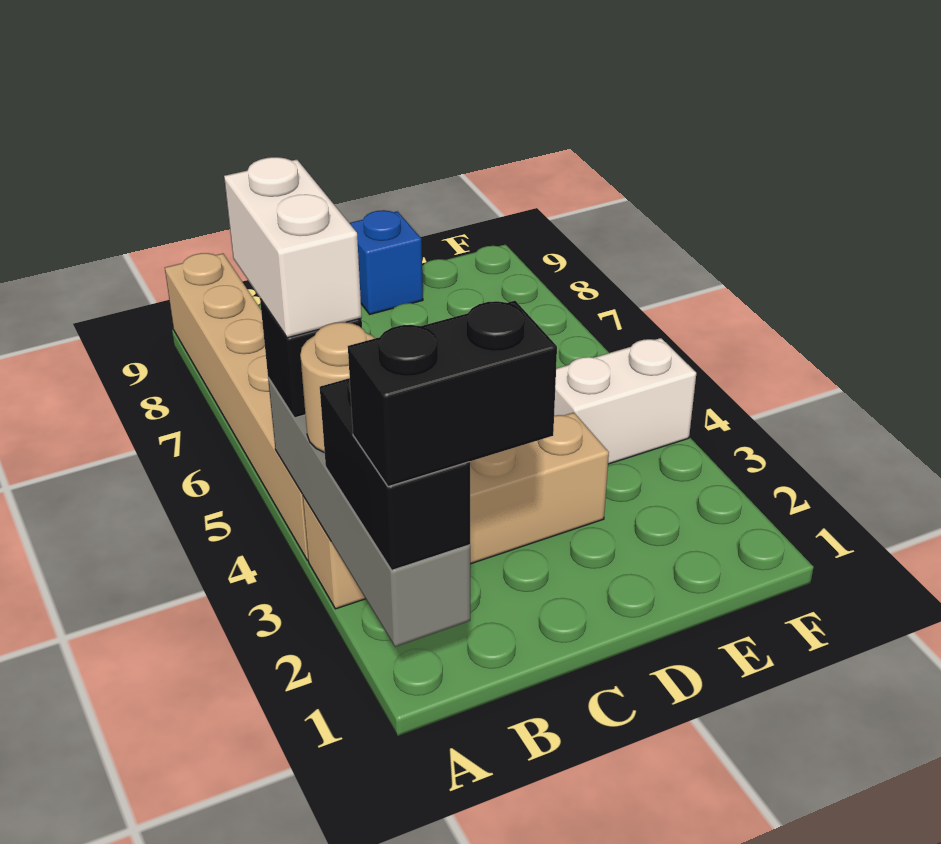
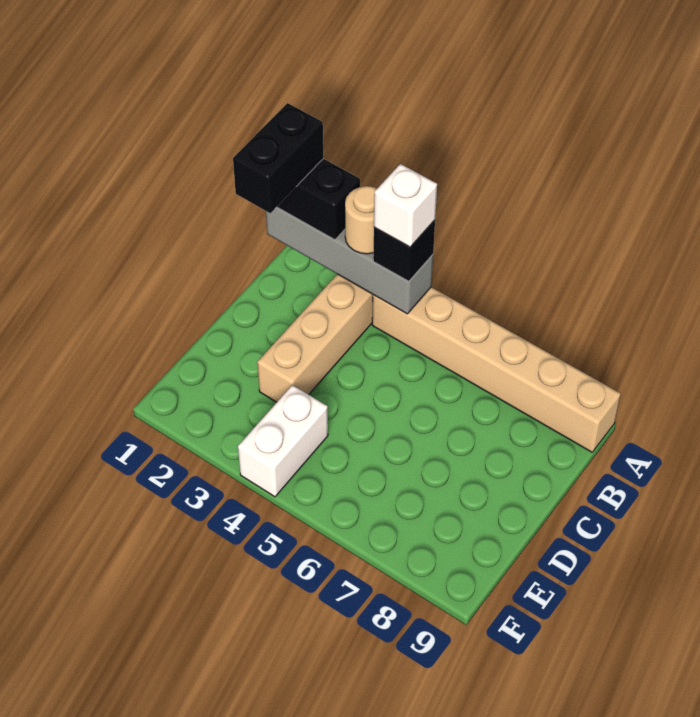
white 1x2 brick [224,157,362,338] -> white 1x1 brick [374,164,437,247]
blue 1x1 brick [350,210,423,314] -> none

